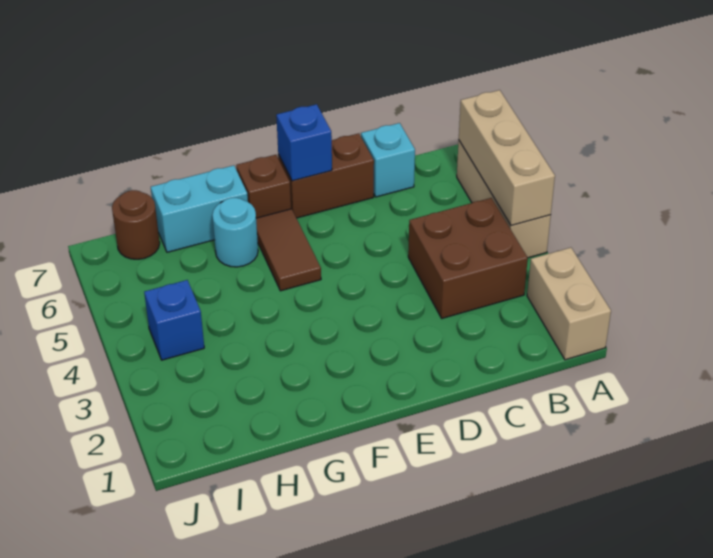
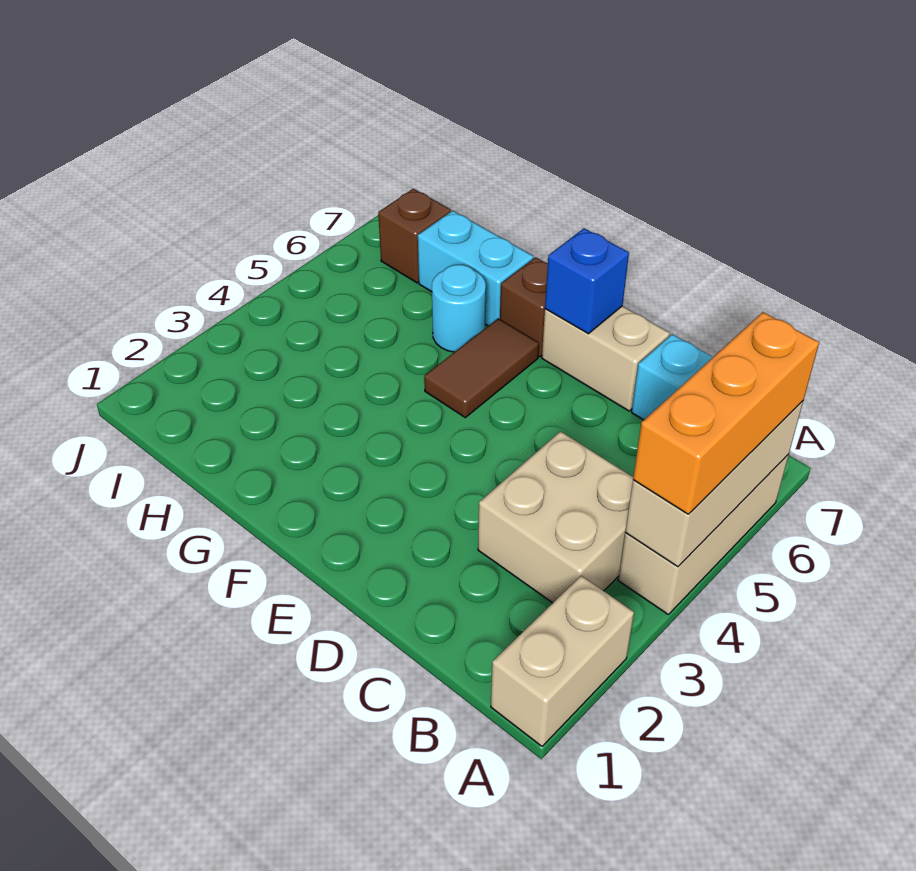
none -> orange 1x3 brick [633,312,819,514]
brown 2x2 brick [408,198,528,318] -> tan 2x2 brick [478,431,633,603]
brown 1x2 brick [278,133,374,218] -> tan 1x2 brick [542,306,670,411]
blue 1x1 brick [144,280,204,360] -> none
brown 1x1 round brick [112,190,160,259] -> brown 1x1 brick [378,189,451,283]

